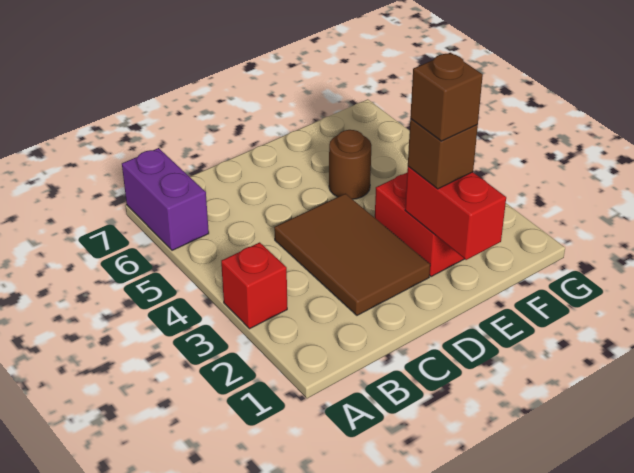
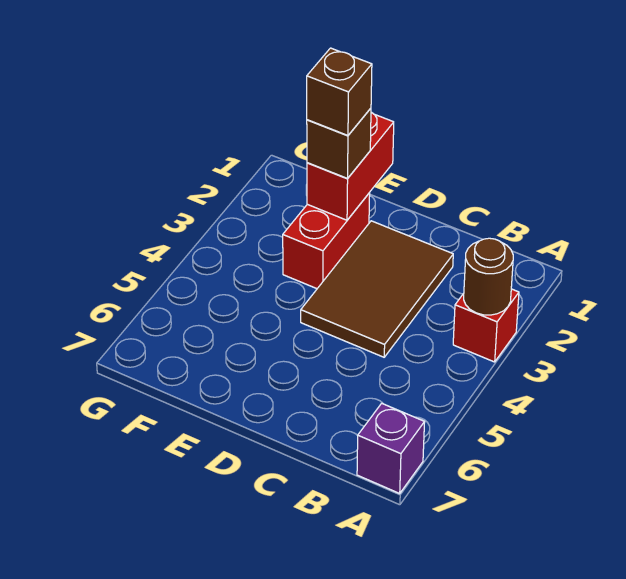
purple 1x2 brick [122,148,209,250] -> purple 1x1 brick [357,403,425,493]
brown 1x1 round brick [329,130,371,199] -> brown 1x1 round brick moved to [464,238,513,315]

